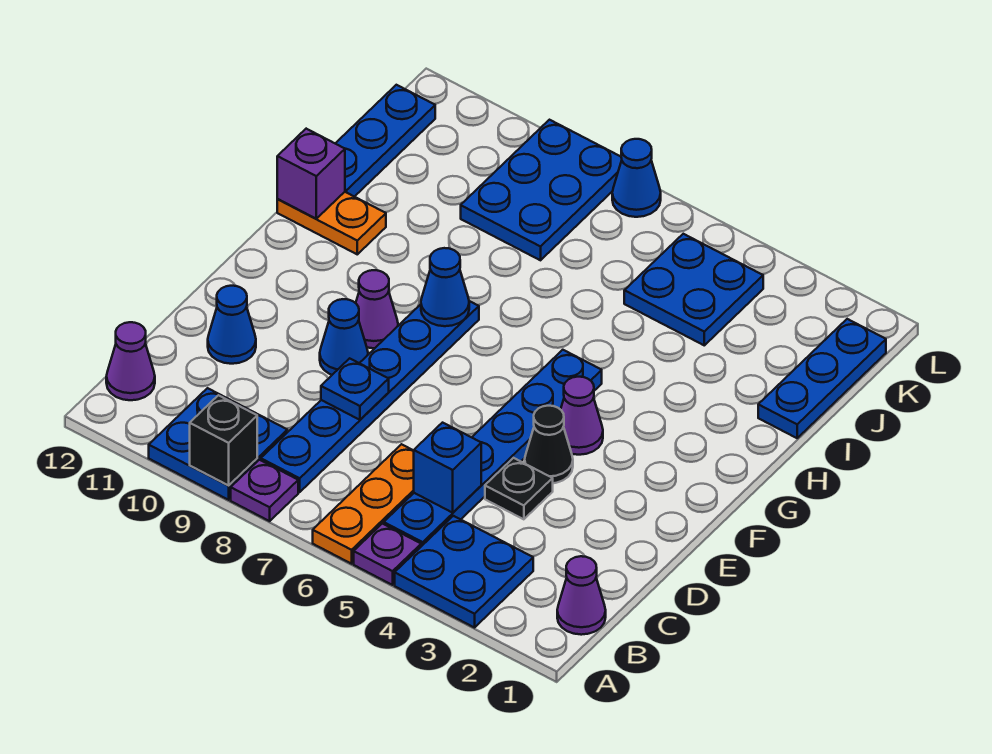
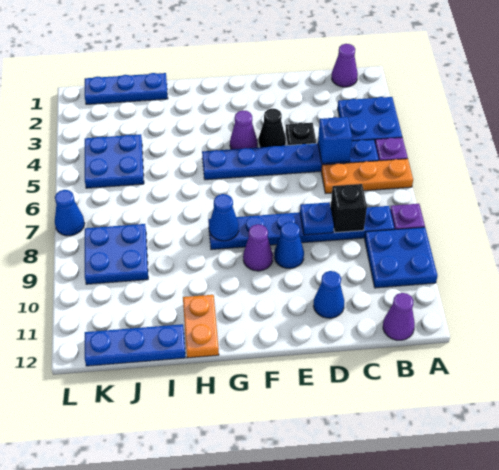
black 1x1 brick [190,395,257,485] -> black 1x1 brick moved to [331,184,367,233]
purple 1x1 brick [277,129,345,219] -> none
blue 2x3 plate [461,120,622,260] -> blue 2x2 plate [85,224,148,284]

